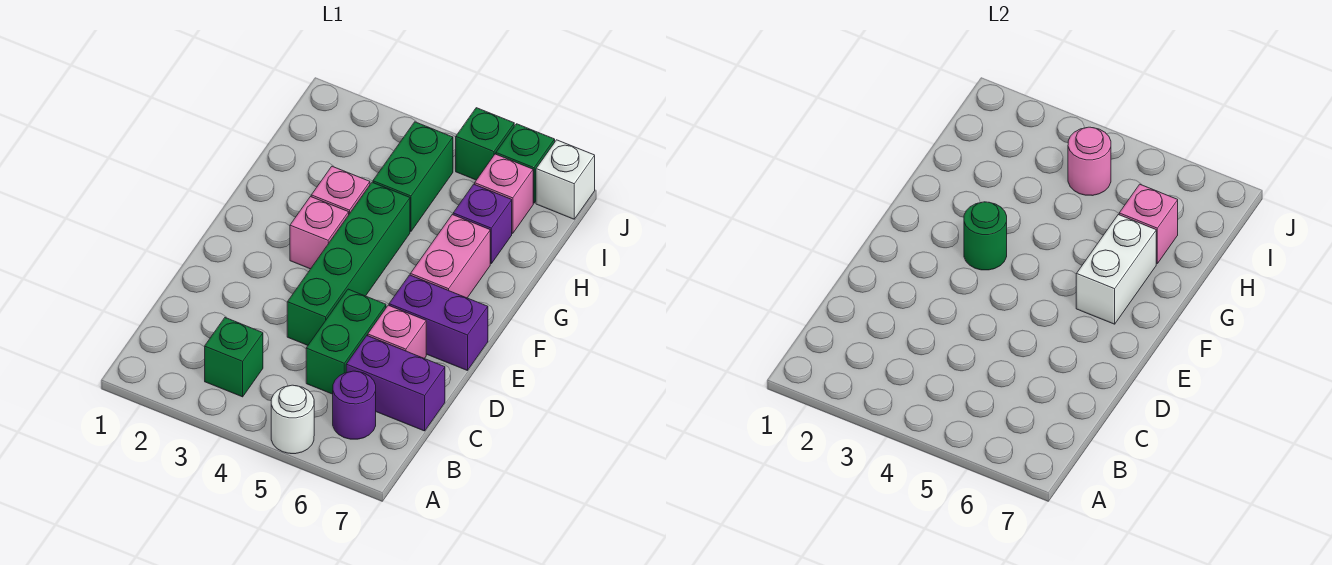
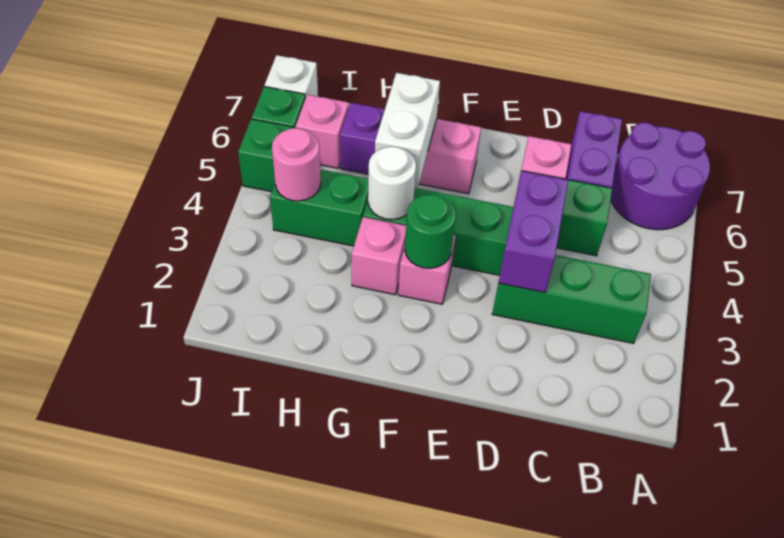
white 1x1 round brick [271,385,314,454] -> white 1x1 round brick moved to [368,147,416,220]
green 1x1 brick [205,318,263,397] -> green 1x3 brick [492,255,651,343]
purple 1x1 round brick [333,371,376,439] -> purple 2x2 round brick [611,122,710,230]
purple 1x2 brick [389,275,488,371] -> purple 1x2 brick moved to [498,171,568,292]
white 1x2 brick [1076,215,1156,324] -> white 1x2 brick turned to [375,73,440,186]
pink 1x1 brick [1119,184,1178,263] -> none

